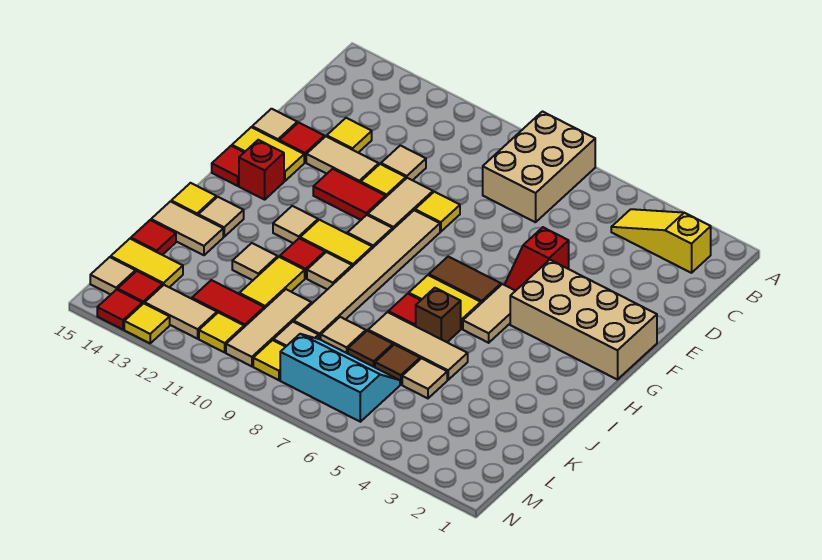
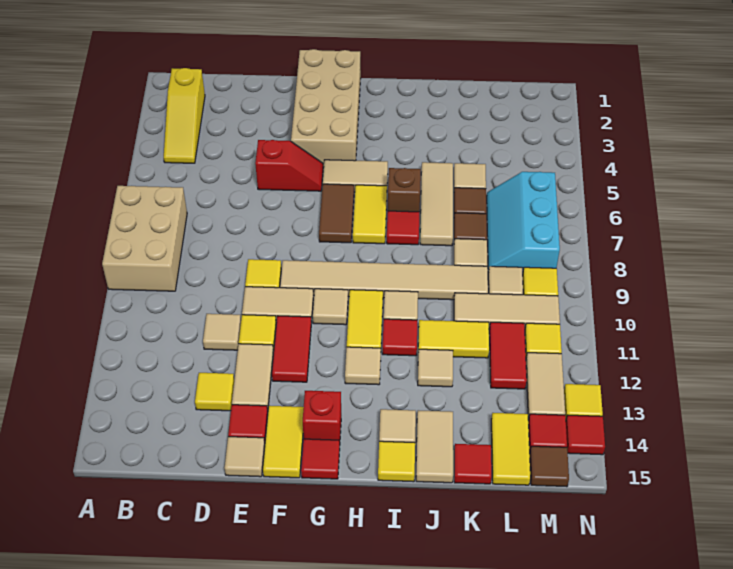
tan 2x3 brick [483,112,595,222] -> tan 2x3 brick turned to [102,186,187,291]
tan 1x1 tile [90,257,135,295] -> brown 1x1 tile [530,446,569,487]

